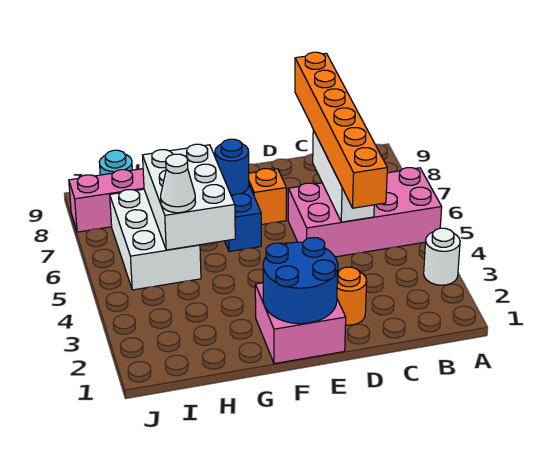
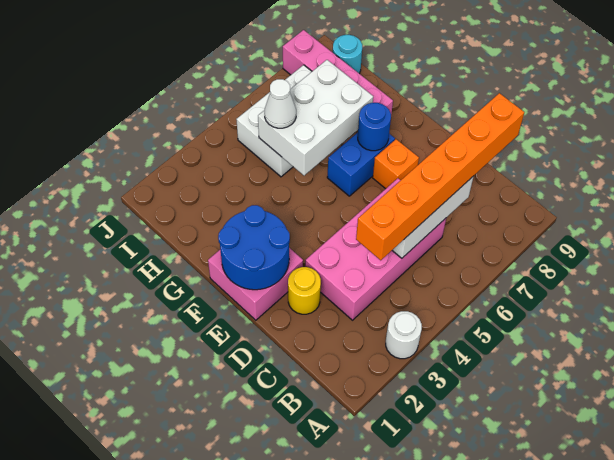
pink 2x4 brick [288,168,442,257] -> pink 2x4 brick turned to [305,178,446,320]
orange 1x1 round brick [337,267,367,325] -> yellow 1x1 round brick [288,267,321,314]

